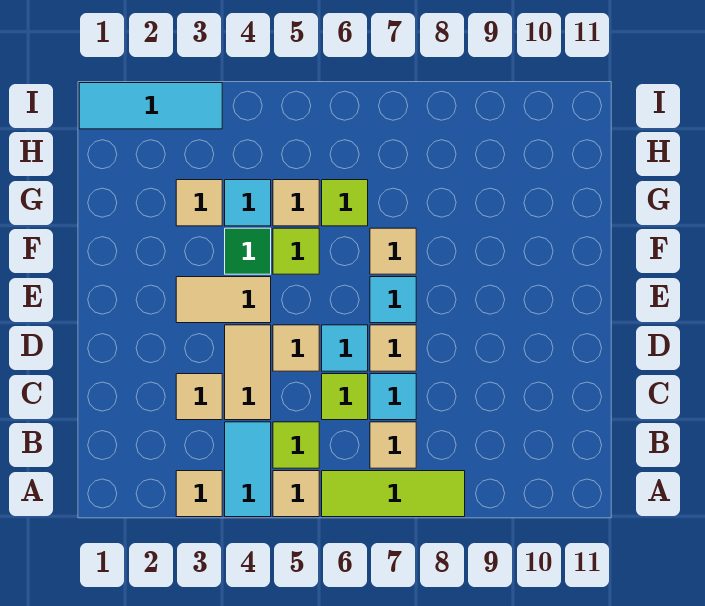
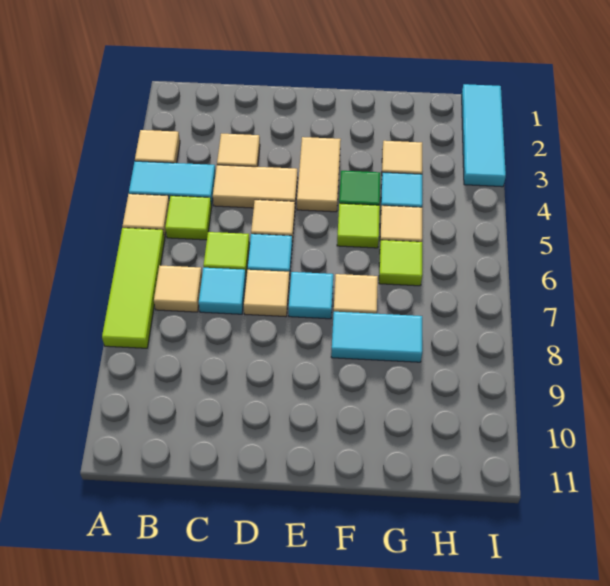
none -> cyan 1x2 tile [331,312,422,362]

